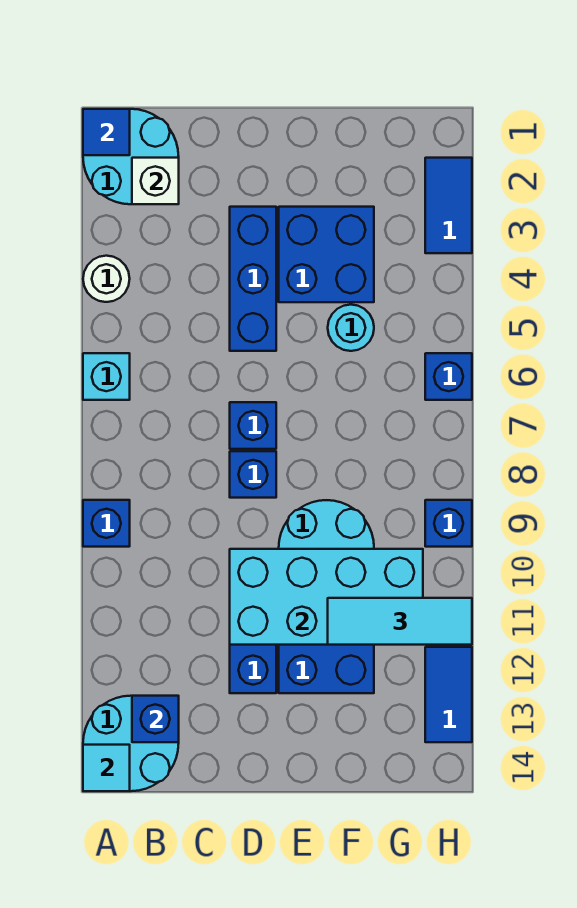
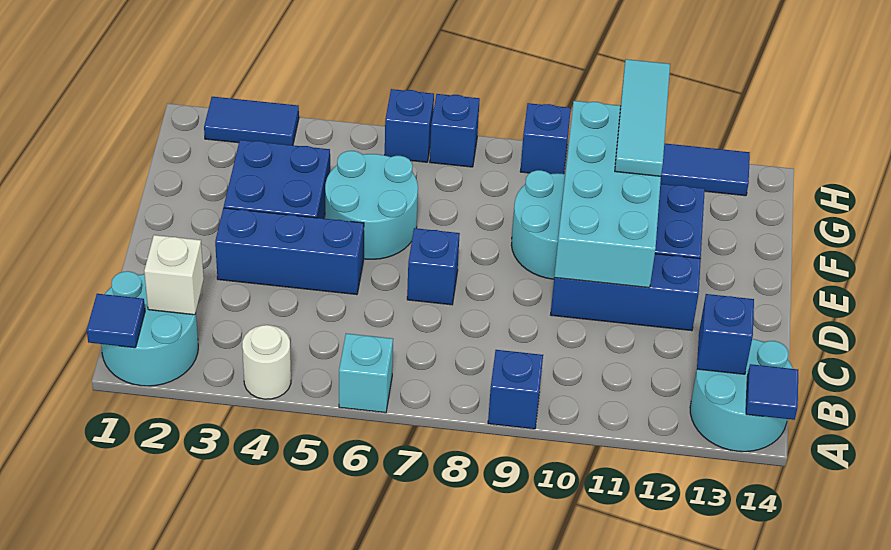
cyan 1x1 tile [83,745,130,791] -> blue 1x1 tile [746,364,798,420]
blue 1x1 brick [230,451,276,498] -> blue 1x1 brick moved to [430,94,480,167]
cyan 1x1 round brick [328,305,374,351] -> cyan 2x2 round brick [325,151,418,259]

